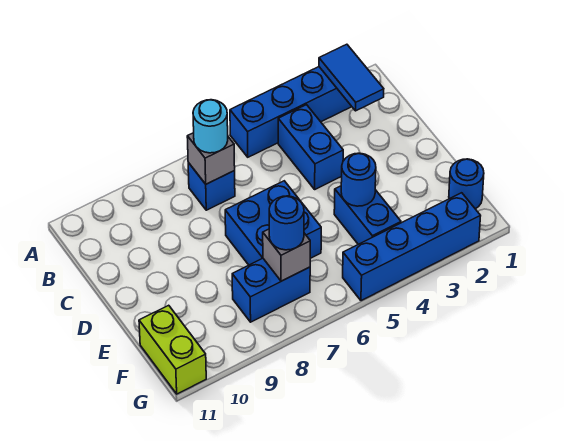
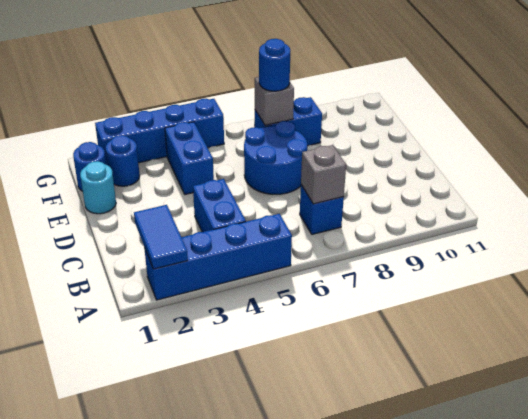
cyan 1x1 round brick [193,100,228,153] -> cyan 1x1 round brick moved to [80,161,116,214]
blue 2x2 brick [225,181,321,265] -> blue 2x2 round brick [244,121,307,195]
blue 1x1 round brick [341,153,376,206] -> blue 1x1 round brick moved to [106,135,140,186]
lime 1x2 brick [139,305,206,394] -> none

